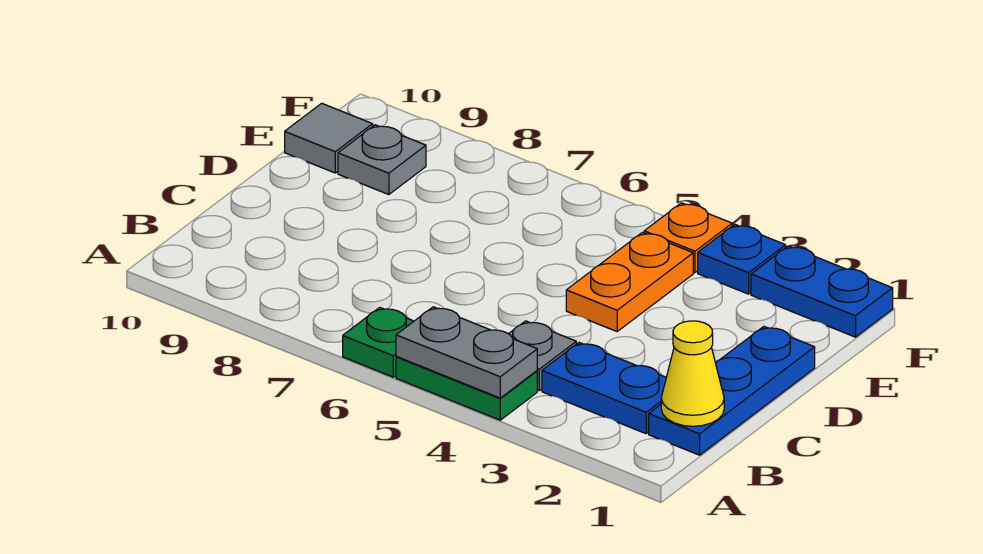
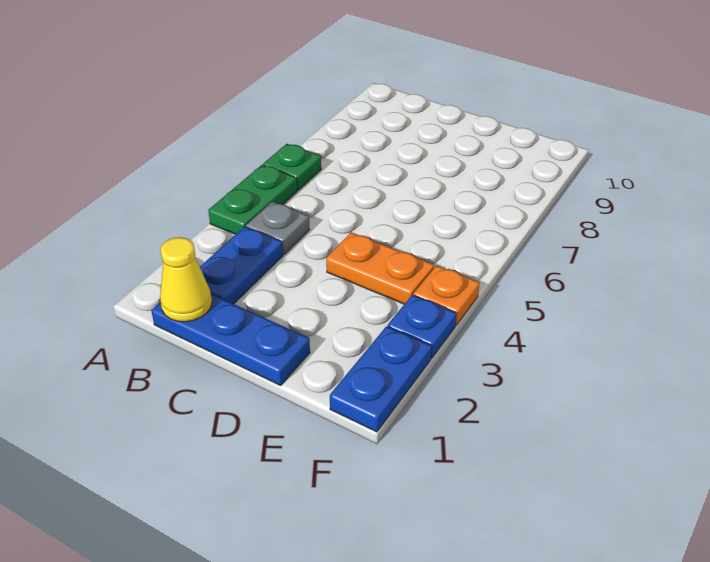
grey 1x2 plate [396,307,537,398] -> none
grey 1x1 plate [338,125,426,195] -> none
grey 1x1 tile [285,103,373,173] -> none

